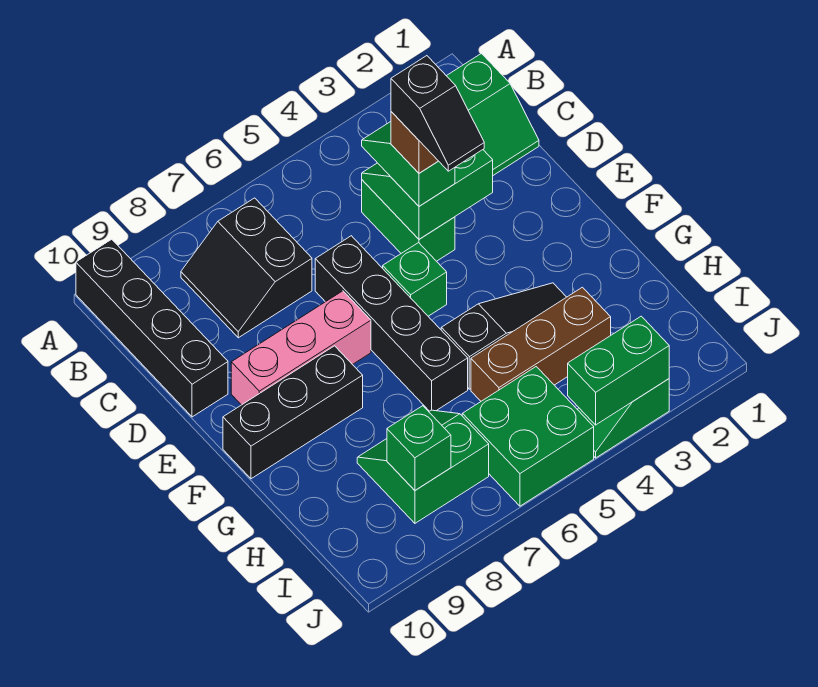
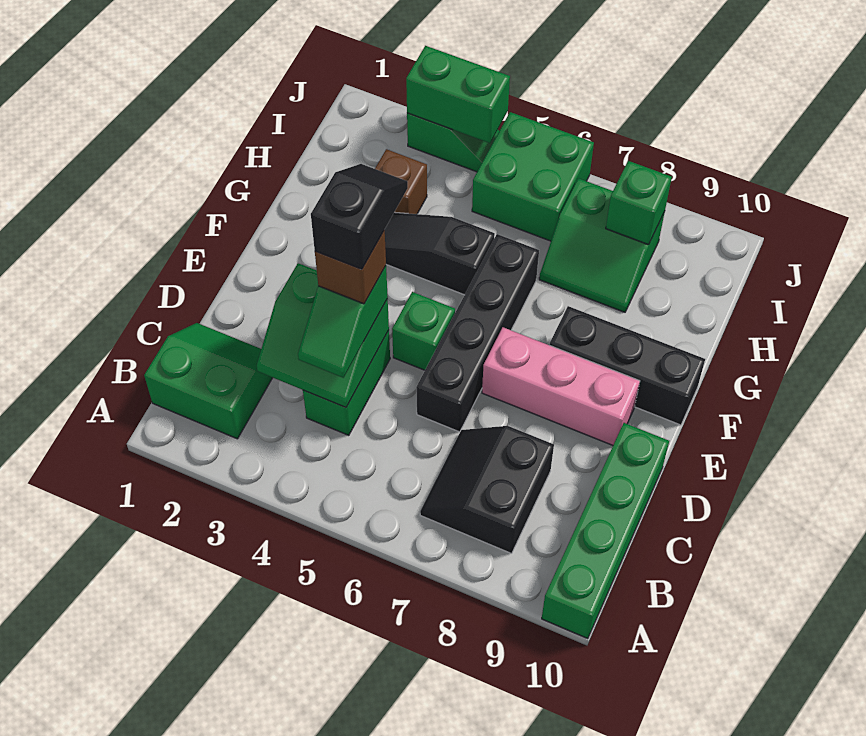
black 1x4 brick [76,239,228,417] -> green 1x4 brick [542,423,669,639]
black 2x2 slope [181,198,312,338] -> black 2x2 slope turned to [420,426,554,553]
brown 1x3 brick [471,287,611,401] -> brown 1x1 brick [375,149,427,214]

